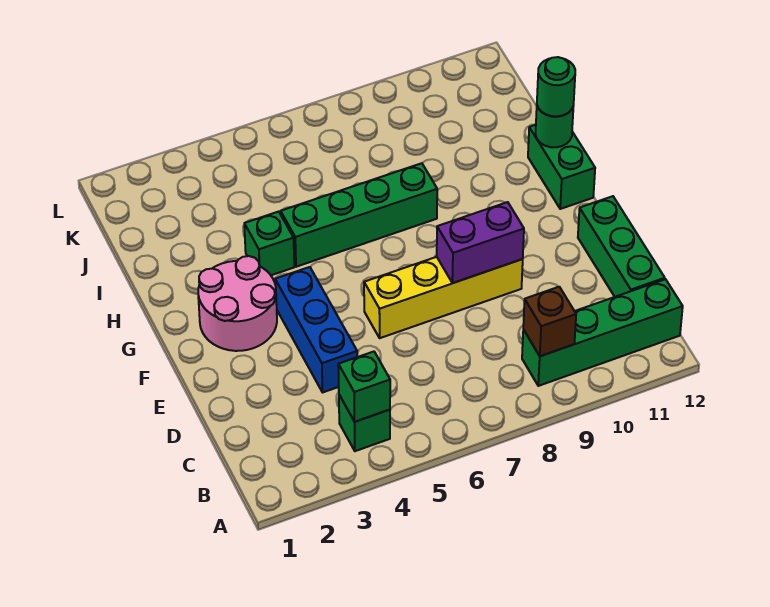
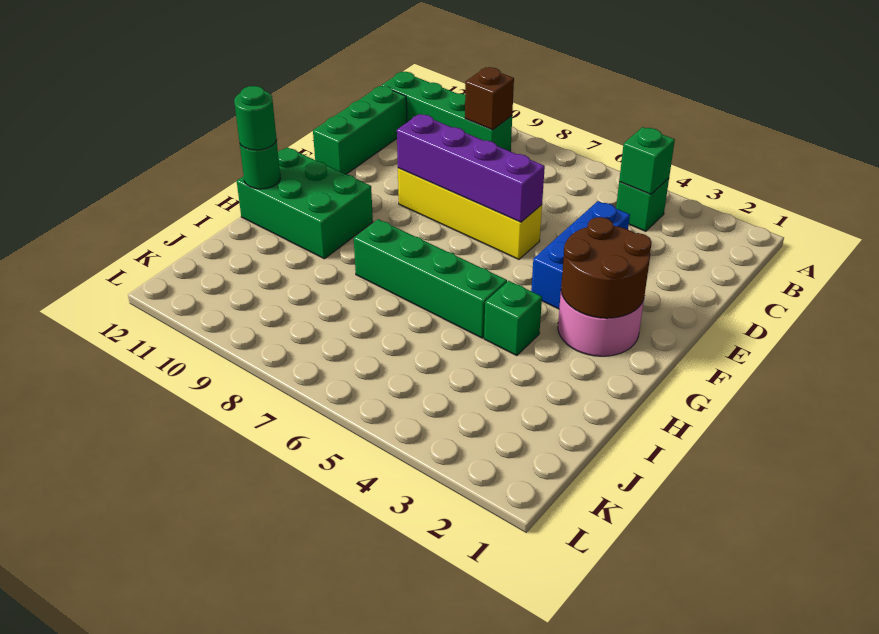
purple 1x2 brick [437,202,524,283] -> purple 1x4 brick [397,114,545,222]
none -> brown 2x2 round brick [561,217,652,318]
green 1x2 brick [528,125,595,209] -> green 2x3 brick [237,147,373,259]

